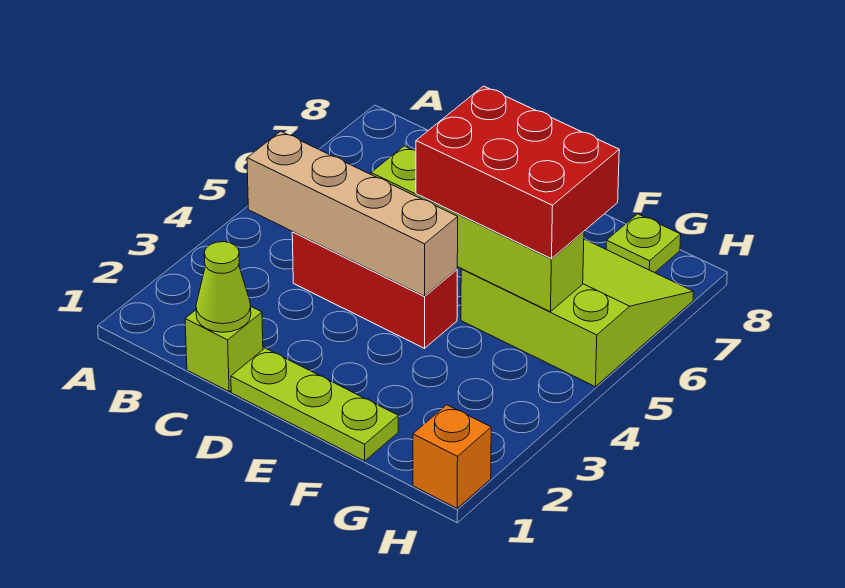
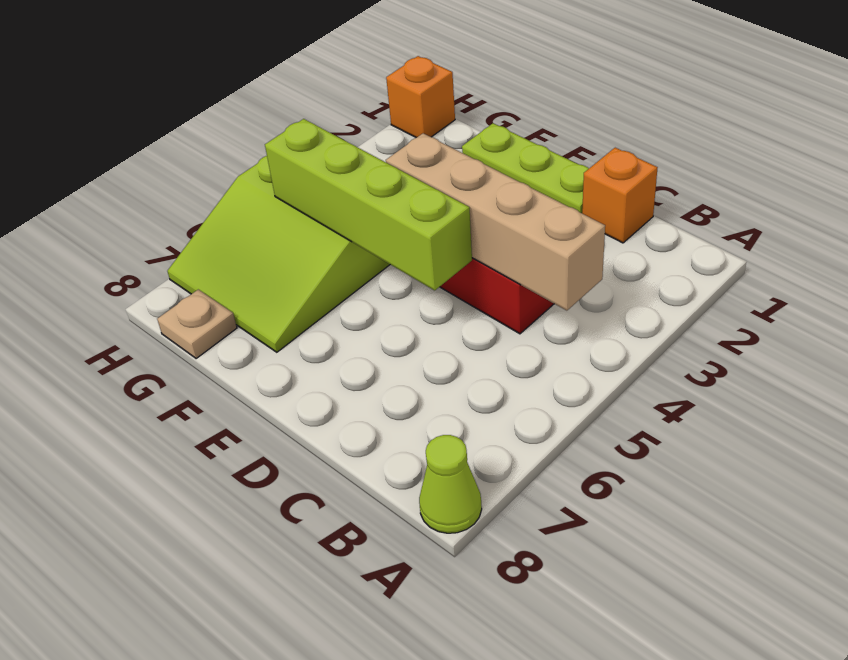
lime 1x1 brick [185,307,263,392] -> orange 1x1 brick [582,148,658,243]
lime 1x1 cone [196,242,251,332] -> lime 1x1 cone moved to [419,435,482,533]
red 2x3 brick [416,86,619,259] -> none
lime 1x1 plate [606,214,681,273] -> tan 1x1 plate [157,289,237,359]

